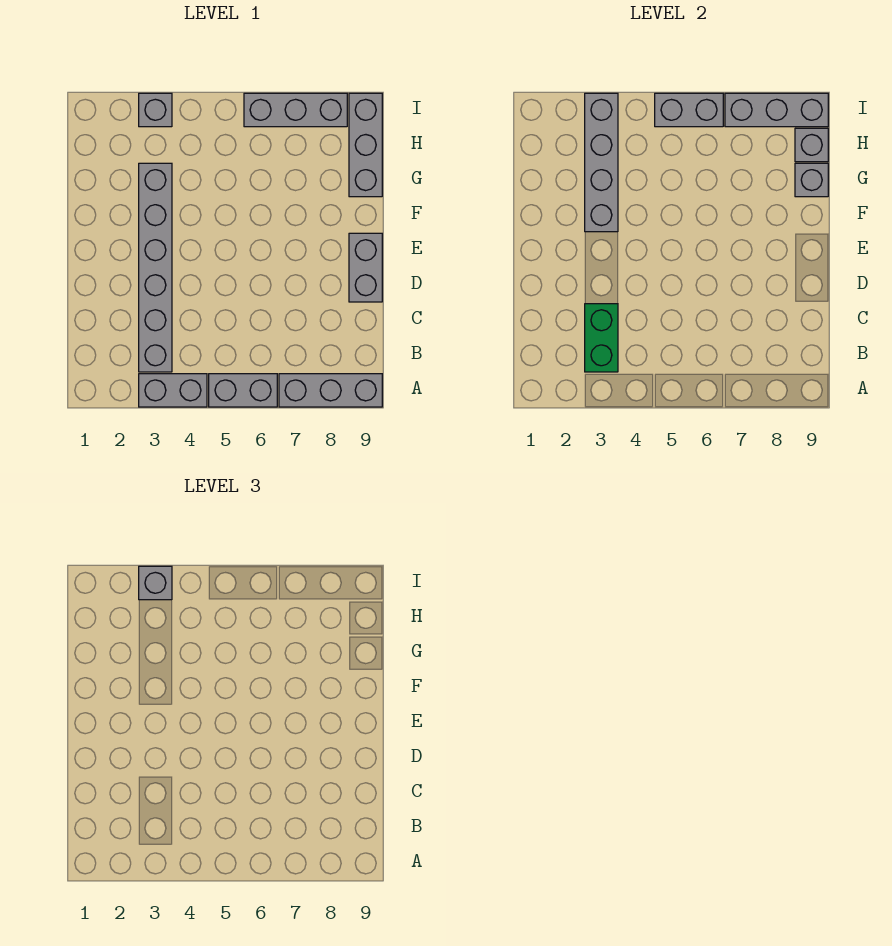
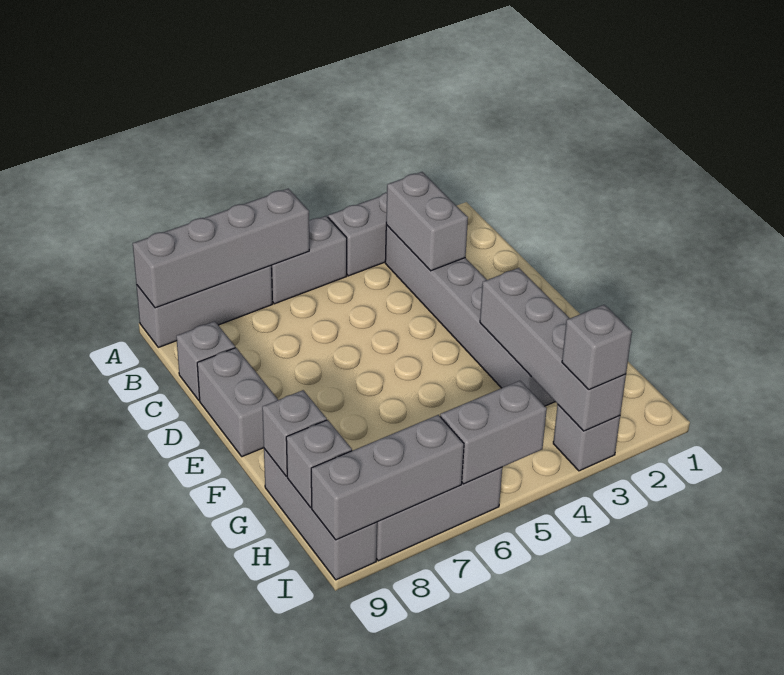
none -> grey 1x4 brick [133,189,309,308]
green 1x2 brick [585,304,618,372] -> grey 1x2 brick [386,172,468,271]
none -> grey 1x1 brick [176,321,235,400]

